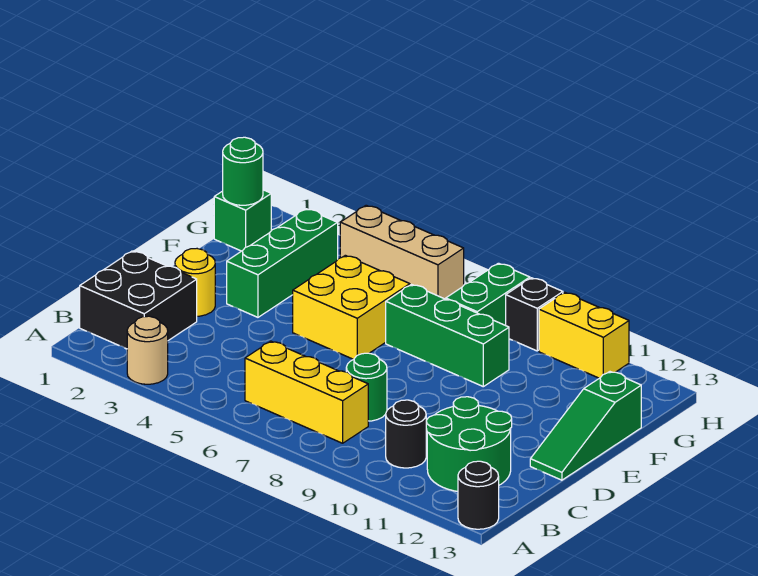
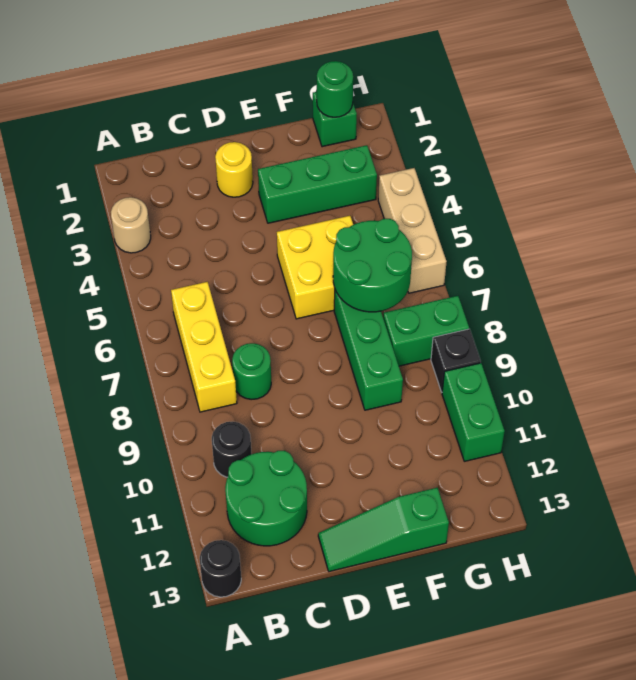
black 2x2 brick [80,251,197,349] -> none
none -> green 2x2 round brick [333,219,412,312]
yellow 1x2 brick [539,292,629,378] -> green 1x2 brick [442,363,505,461]

